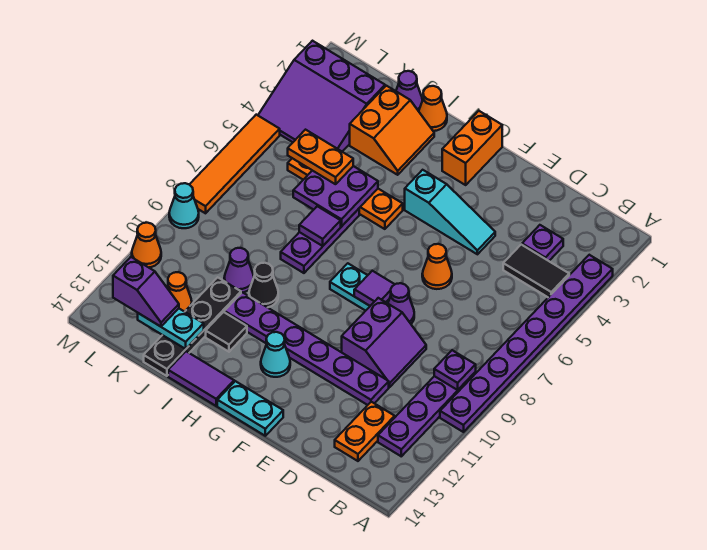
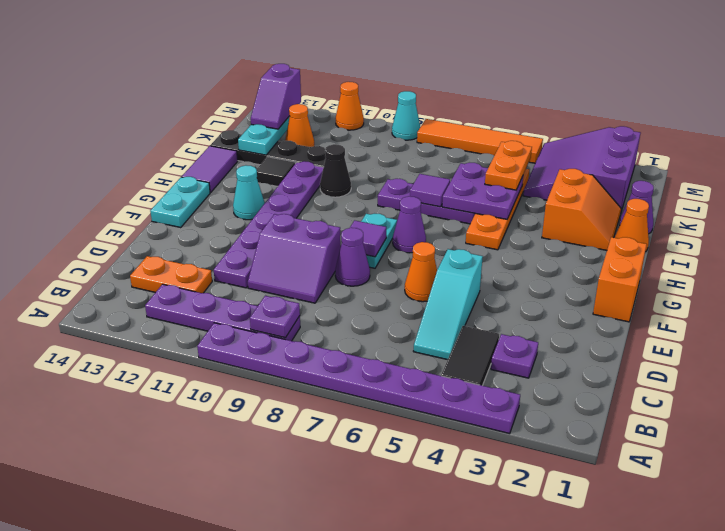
cyan 1x3 slope [405,170,495,254] -> cyan 1x3 slope moved to [413,249,483,360]
orange 1x2 brick [442,111,502,185] -> orange 1x2 brick turned to [593,237,647,322]
orange 2x2 slope [350,86,434,175] -> orange 2x2 slope turned to [542,169,621,250]
purple 1x1 cone [224,248,254,293] -> purple 1x1 cone moved to [393,196,426,253]

